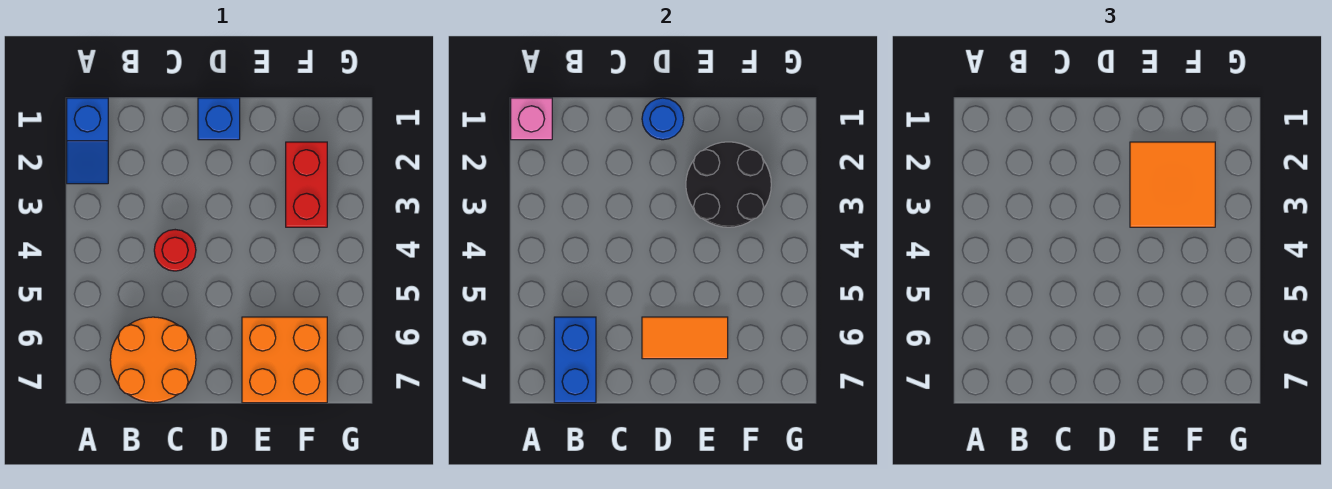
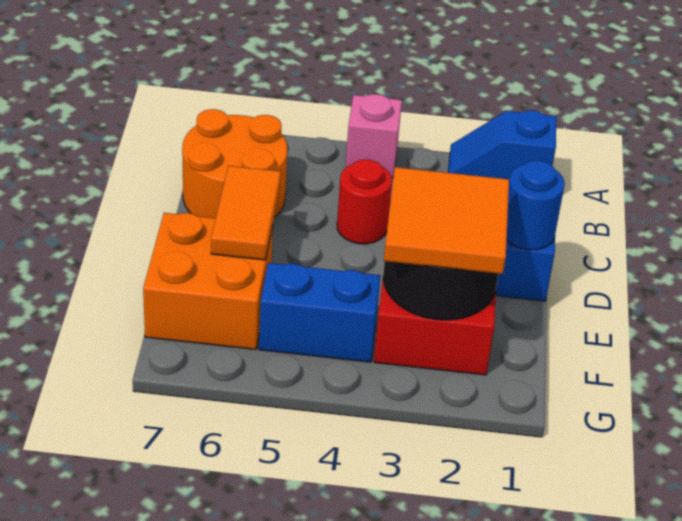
pink 1x1 brick [511,98,552,140] -> pink 1x1 brick moved to [345,94,402,178]
blue 1x2 brick [554,317,596,403] -> blue 1x2 brick moved to [259,263,380,362]

